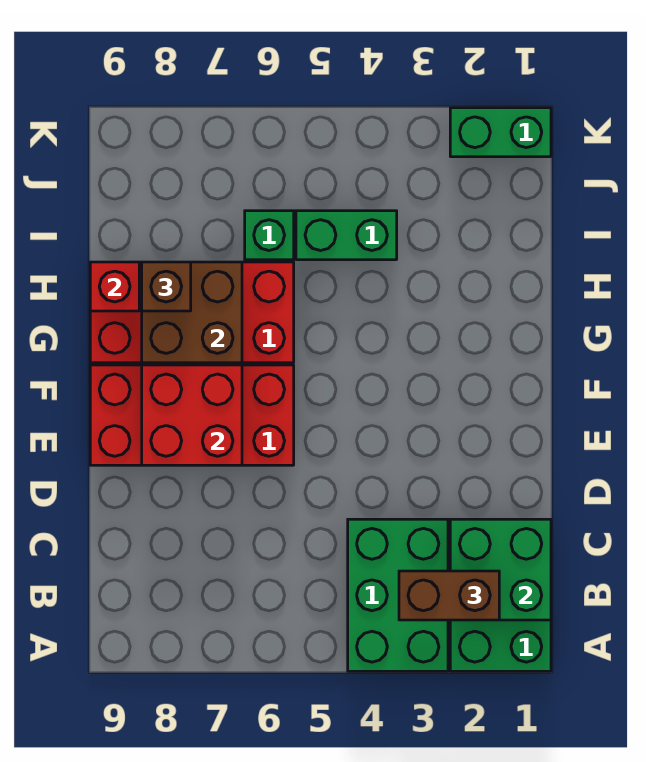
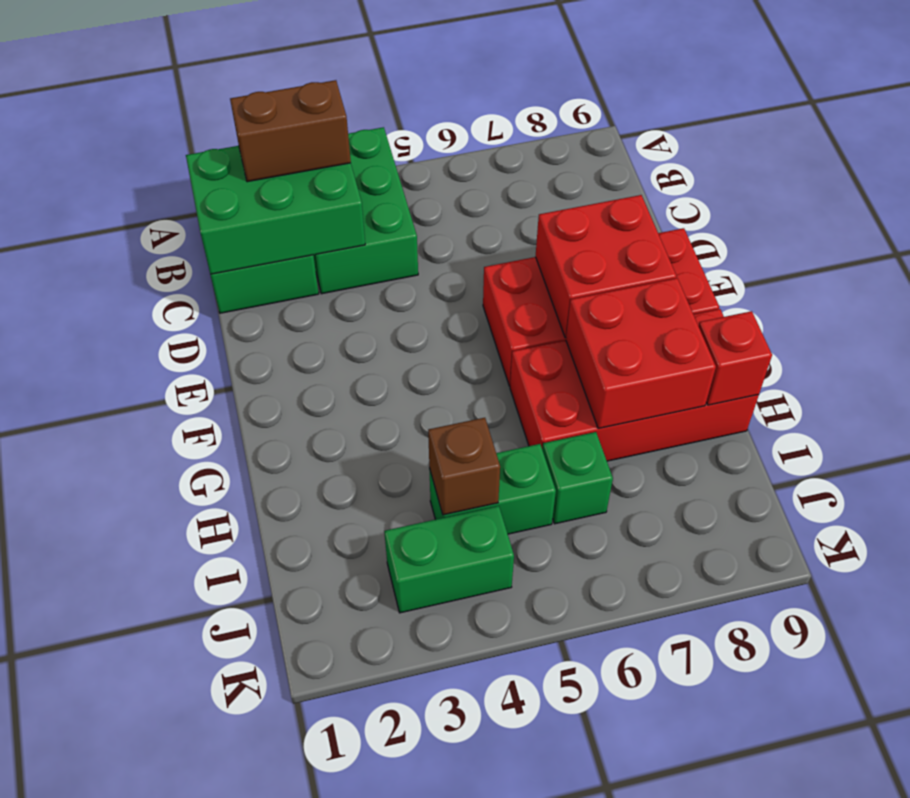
green 2x2 brick [450,519,551,620] -> green 2x3 brick [186,146,365,274]
brown 2x2 brick [142,262,242,363] -> red 2x2 brick [566,278,716,429]
brown 1x1 brick [142,262,191,311] -> brown 1x1 brick moved to [428,418,500,515]
green 1x2 brick [450,108,551,157] -> green 1x2 brick moved to [384,506,514,613]

